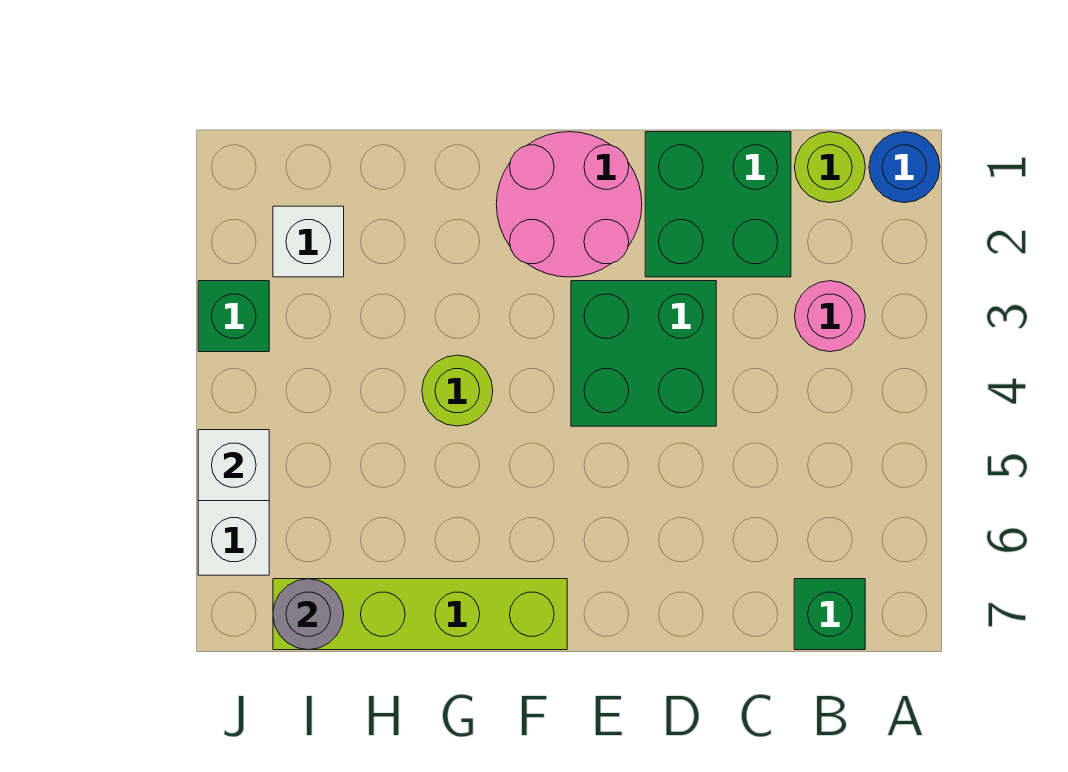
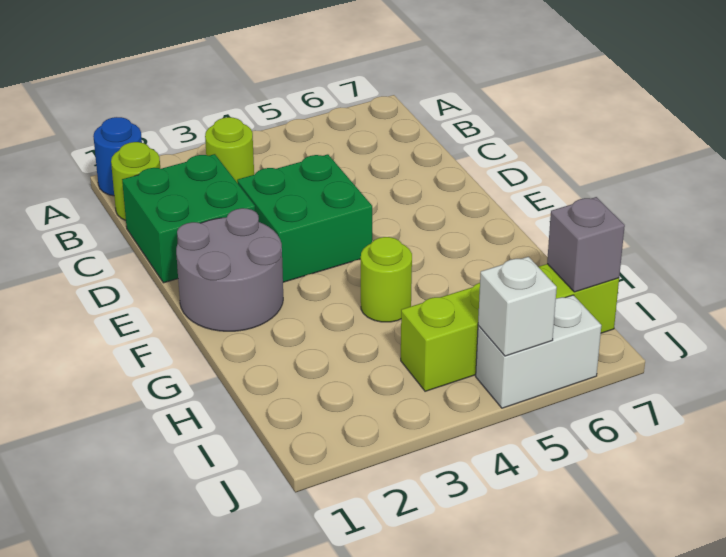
pink 1x1 round brick [795,281,865,352] -> lime 1x1 round brick [205,117,254,183]
green 1x1 brick [794,579,865,650] -> none
pink 2x2 round brick [496,132,642,277] -> grey 2x2 round brick [176,208,283,331]
lime 1x4 brick [273,579,567,650] -> lime 1x4 brick turned to [401,264,619,391]
white 1x1 brick [273,206,344,277] -> none
grey 1x1 round brick [273,579,344,650] -> grey 1x1 brick [547,197,625,292]
green 1x1 brick [198,281,269,352] -> none

